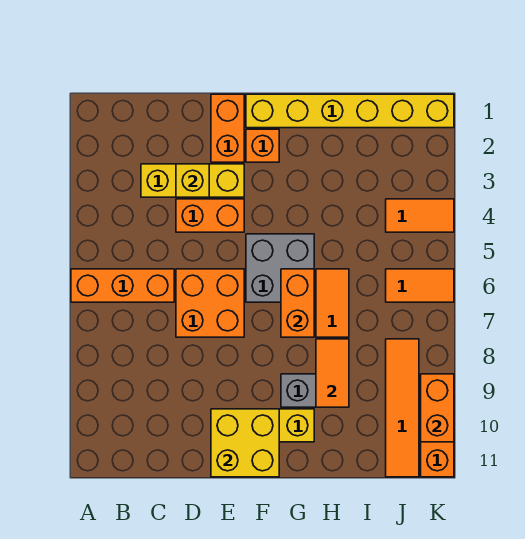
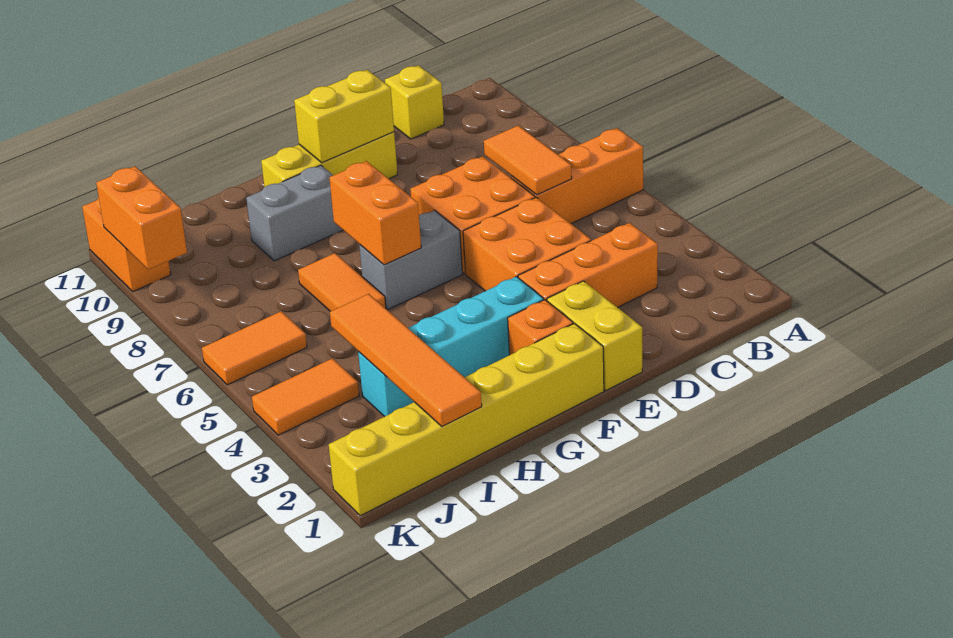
yellow 1x3 brick [141,164,244,197] -> orange 1x3 brick [518,223,658,308]
yellow 1x1 brick [176,164,209,197] -> yellow 1x1 brick moved to [385,65,444,139]
orange 1x2 brick [176,199,244,232] -> orange 2x2 brick [463,197,591,291]
orange 1x2 brick [211,94,244,162] -> yellow 1x2 brick [547,281,642,390]
yellow 2x2 brick [211,409,279,477] -> yellow 1x2 brick [294,70,394,163]
none -> cyan 1x4 brick [358,277,544,417]
grey 2x2 brick [246,234,314,302] -> grey 1x2 brick [359,210,462,309]
orange 1x2 tile [316,339,349,407] -> orange 1x2 tile moved to [484,126,572,195]
orange 1x4 tile [386,339,419,477] -> orange 1x4 tile moved to [330,294,482,426]

